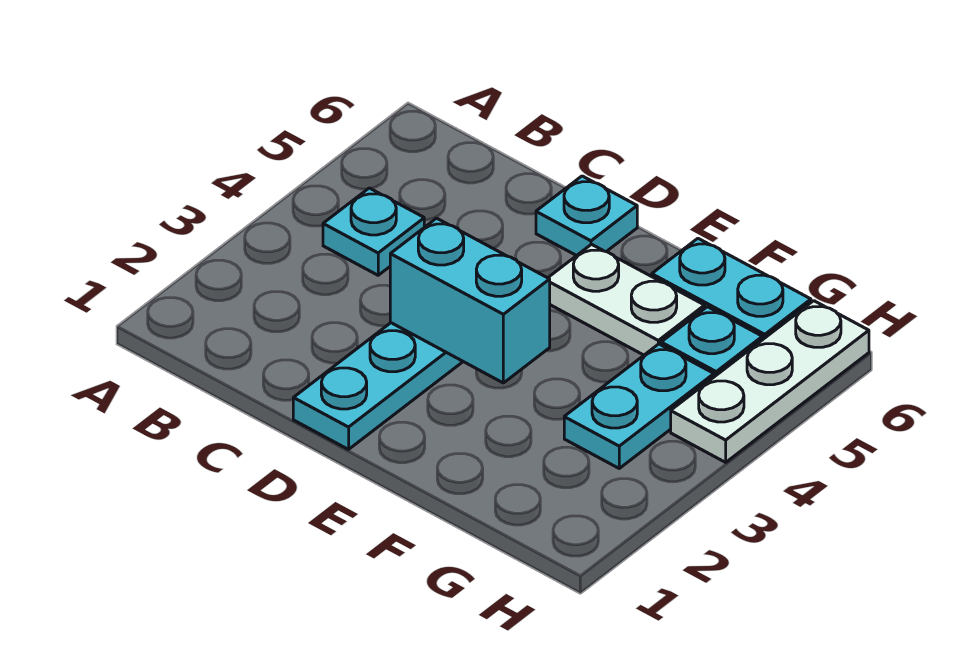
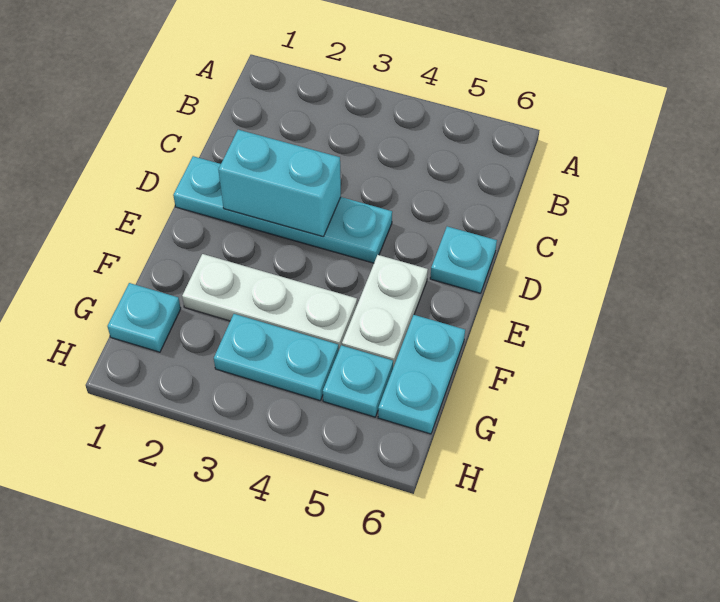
cyan 1x1 plate [323,188,424,275] -> cyan 1x1 plate moved to [107,283,181,352]
cyan 1x2 brick [390,218,550,383] -> cyan 1x2 brick turned to [219,130,341,237]
white 1x3 plate [671,301,869,462] -> white 1x3 plate moved to [182,254,357,349]

